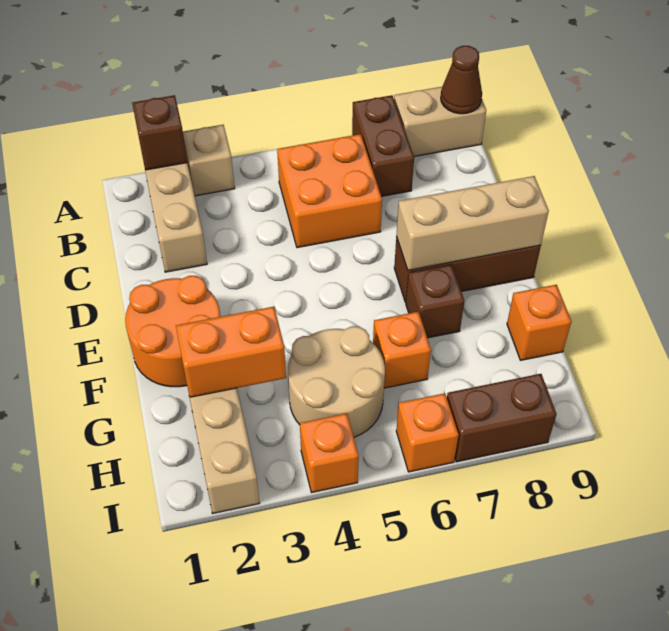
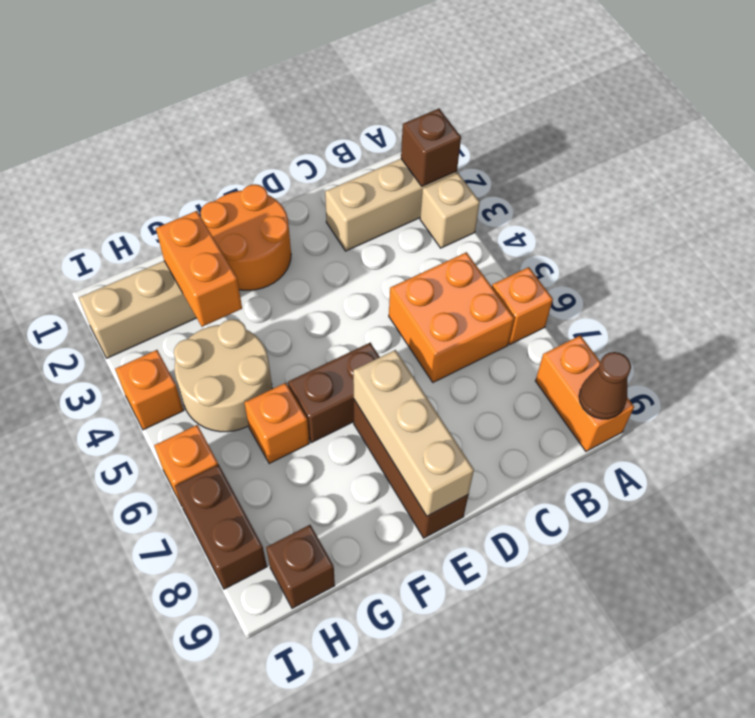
brown 1x2 brick [352,95,414,196] -> brown 1x2 brick moved to [288,343,380,443]
tan 1x2 brick [394,87,486,157] -> orange 1x2 brick [535,335,634,451]
brown 1x1 brick [406,265,464,338] -> brown 1x1 brick moved to [266,525,335,608]
orange 1x1 brick [507,285,571,360] -> orange 1x1 brick moved to [492,267,553,344]

